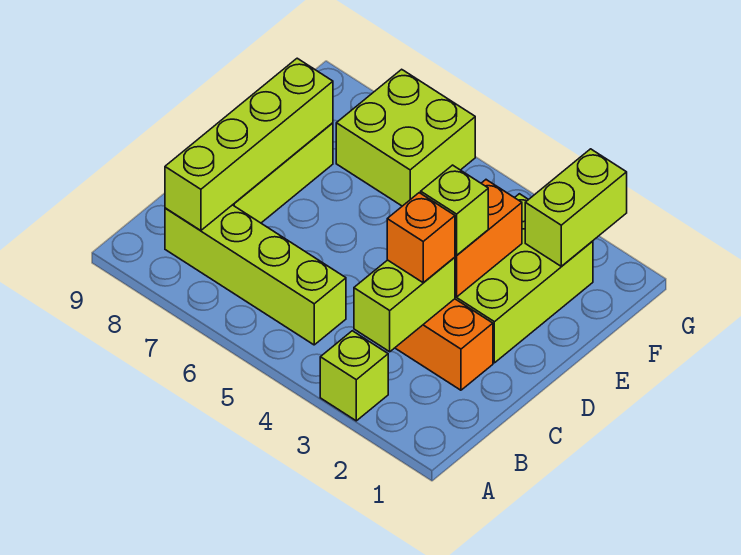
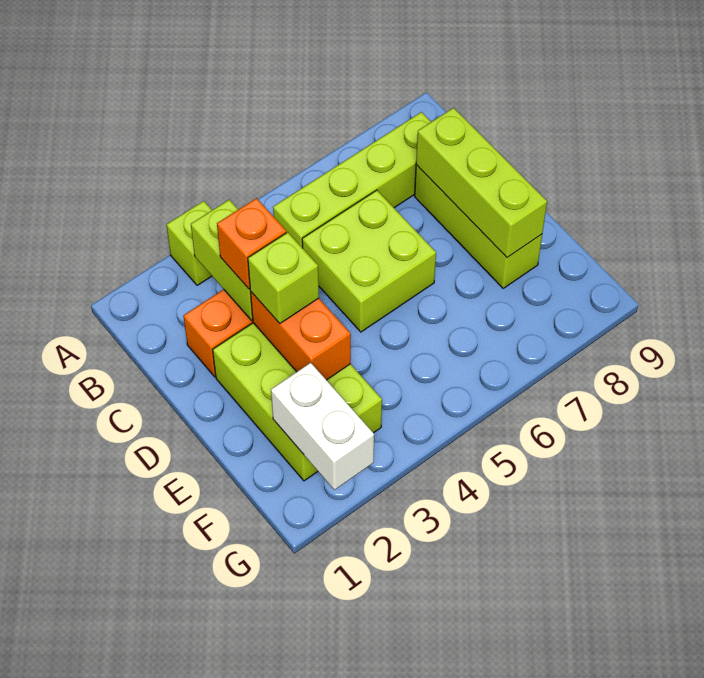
lime 1x4 brick [165,58,333,231] -> lime 1x3 brick [416,108,547,257]
lime 1x2 brick [525,149,627,266] -> white 1x2 brick [271,363,374,490]
lime 2x2 brick [336,69,475,206] -> lime 2x2 brick moved to [302,190,436,332]

